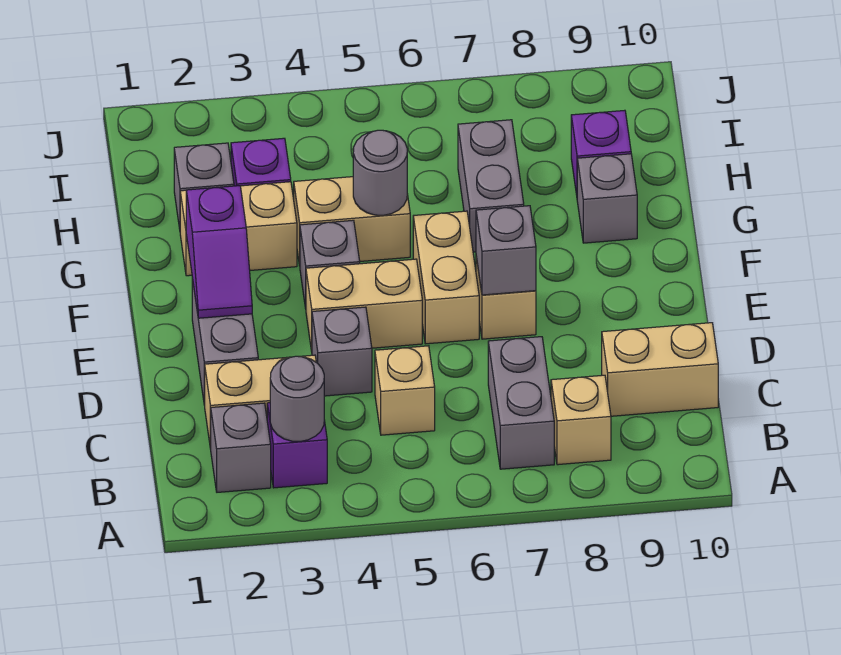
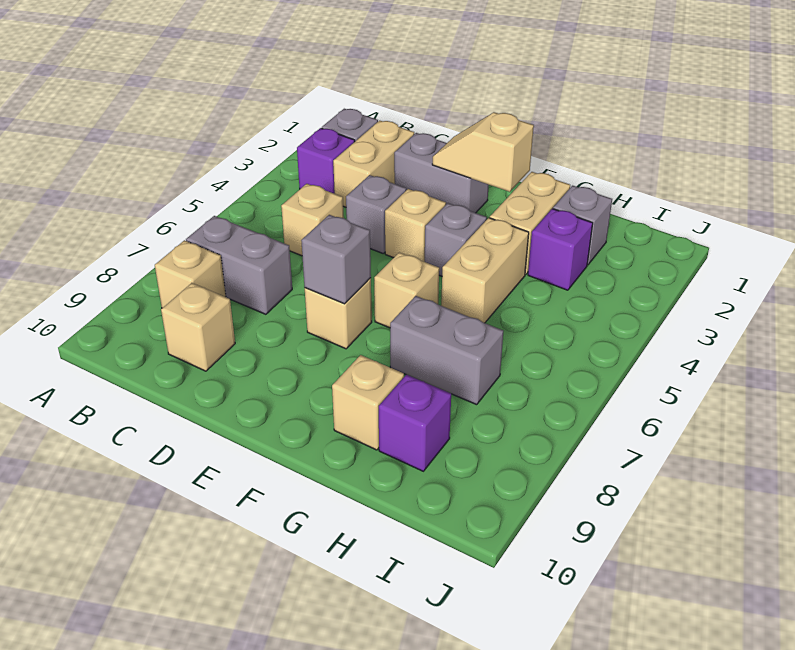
grey 1x1 round brick [270,356,324,441] -> none
tan 1x2 brick [602,323,718,416] -> tan 1x1 brick [161,283,235,371]
purple 1x2 slope [186,186,252,318] -> tan 1x2 slope [432,112,534,192]
tan 1x2 brick [306,259,422,351] -> tan 1x1 brick [385,189,446,262]
tan 1x2 brick [413,211,479,344] -> tan 1x1 brick [374,252,439,328]
grey 1x1 round brick [353,130,407,215] -> none
grey 1x1 brick [577,154,637,243] -> tan 1x1 brick [332,355,404,450]

